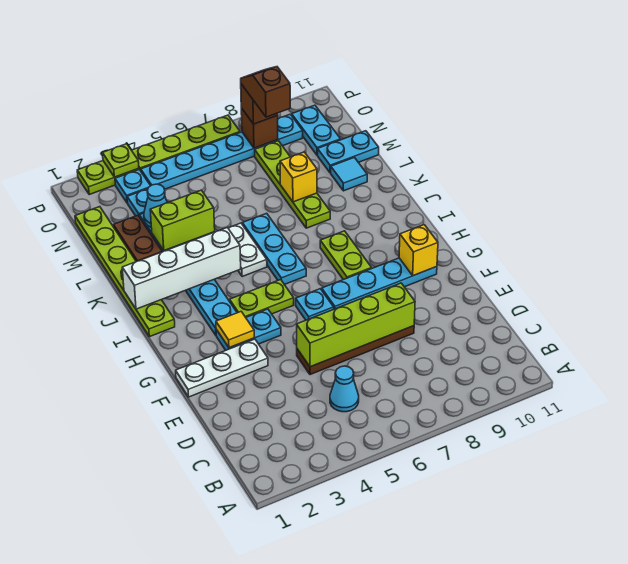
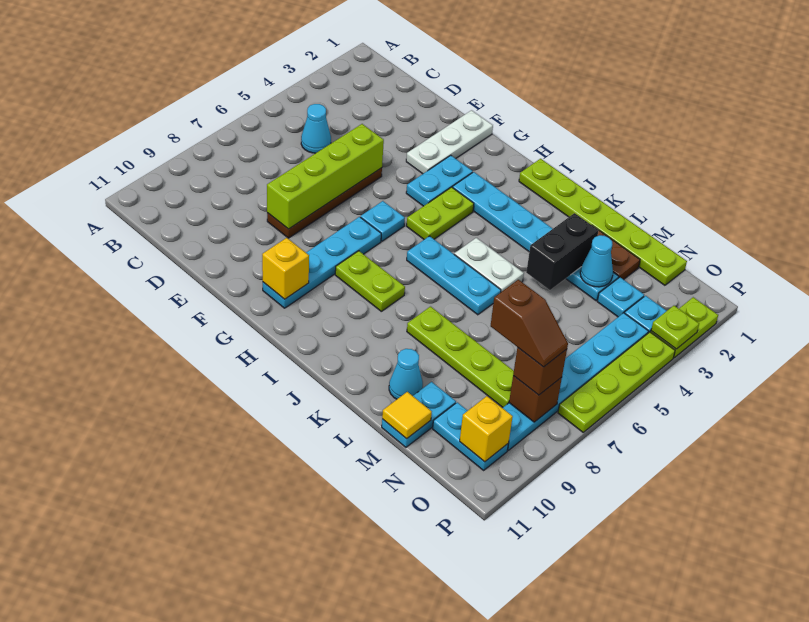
yellow 1x1 tile [216,312,254,348] -> yellow 1x1 tile moved to [382,392,432,439]
white 1x4 brick [122,228,241,309] -> none
lime 1x2 brick [150,190,215,250] -> black 1x2 brick [526,213,599,290]
yellow 1x1 brick [280,152,317,202] -> yellow 1x1 brick moved to [460,396,513,462]
cyan 1x1 tile [331,157,367,191] -> cyan 1x1 cone [389,349,423,399]

